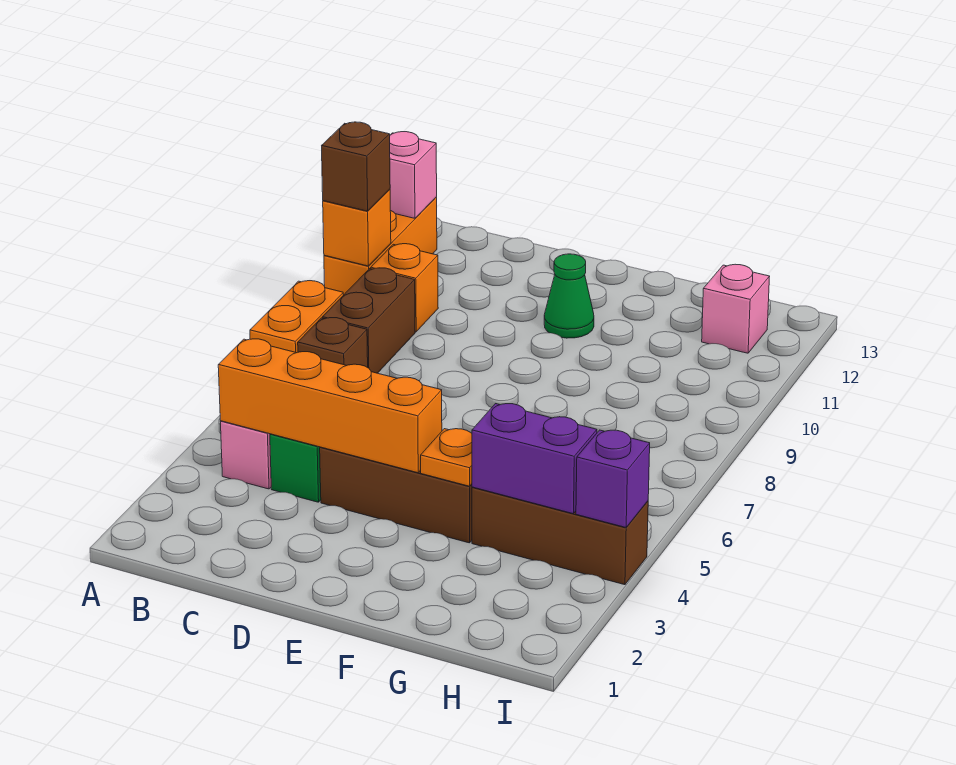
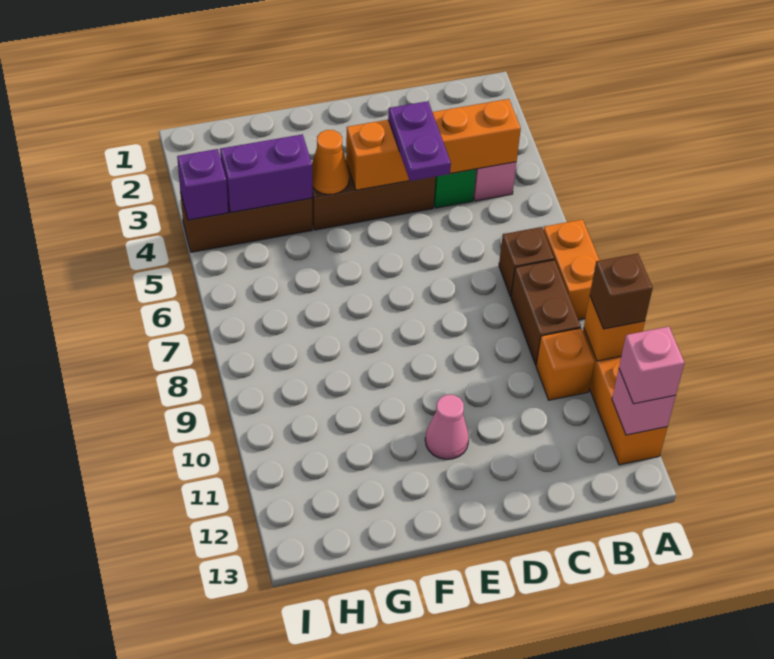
none -> purple 1x2 plate [388,101,451,181]
green 1x1 cone [544,254,594,338] -> pink 1x1 cone [425,395,469,459]
orange 1x1 plate [421,429,472,486] -> orange 1x1 cone [312,130,350,194]
pink 1x1 brick [702,264,770,353] -> pink 1x1 brick moved to [619,327,684,404]

